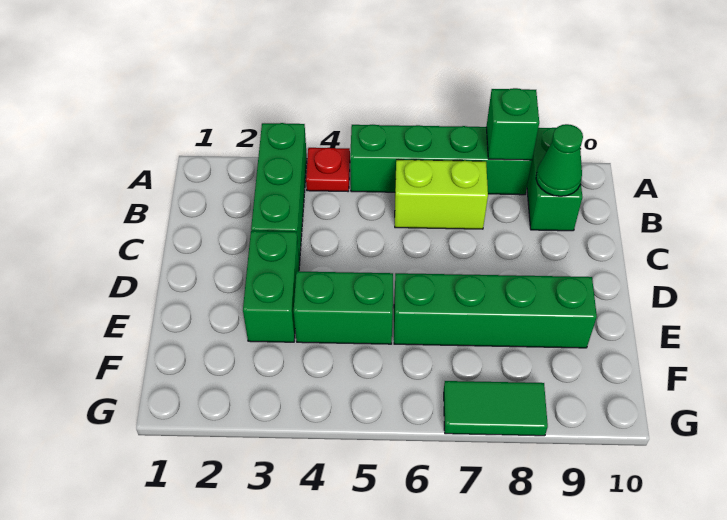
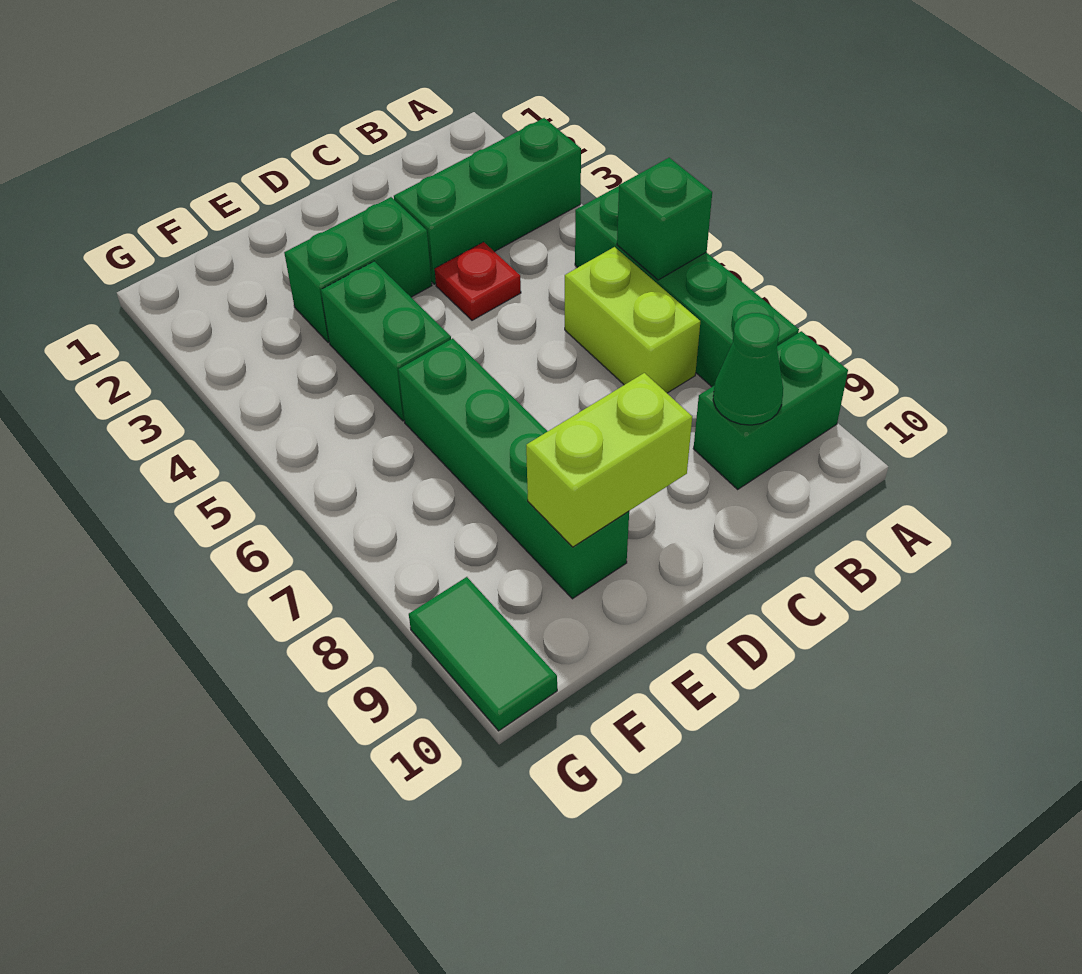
red 1x1 plate [306,148,350,191] -> red 1x1 plate moved to [435,242,521,320]
green 1x1 brick [486,88,539,160] -> green 1x1 brick moved to [617,158,712,280]
none -> lime 1x2 brick [526,373,692,547]
green 1x2 tile [444,381,548,436] -> green 1x2 tile moved to [409,577,557,731]

